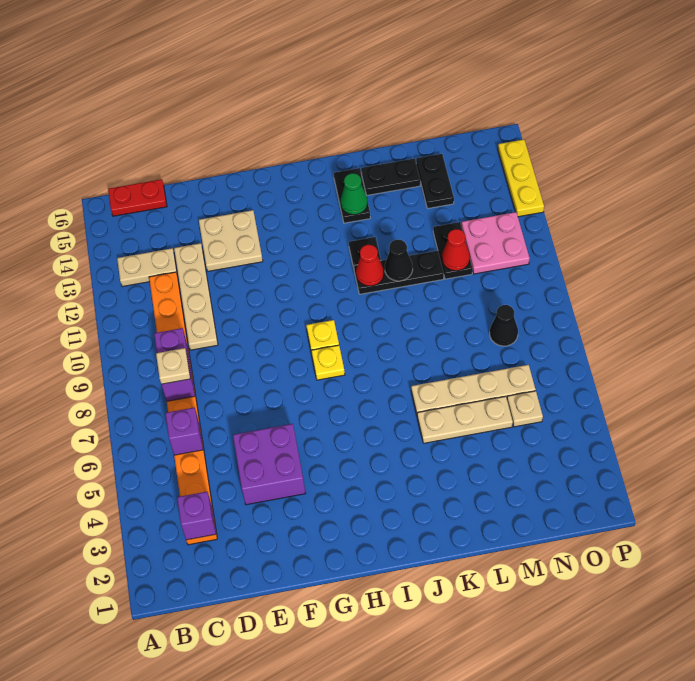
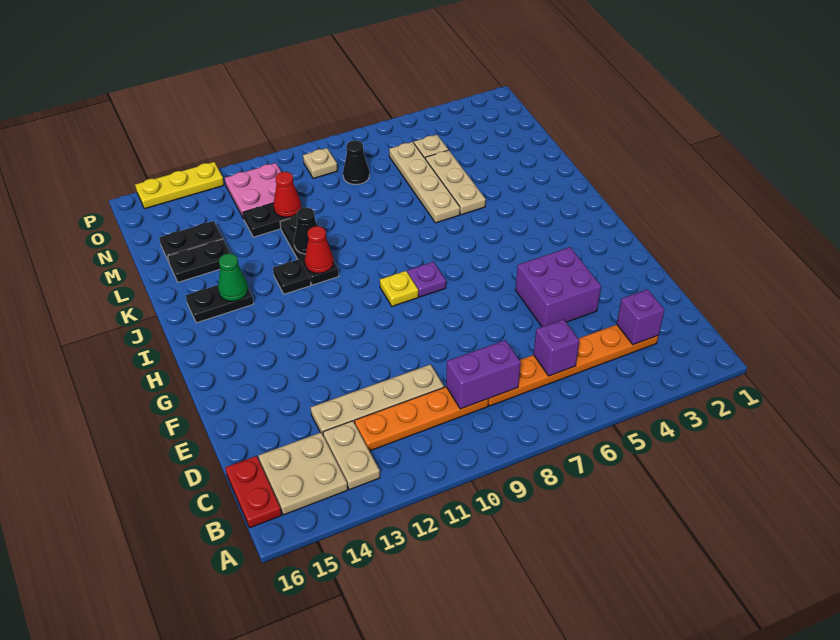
tan 1x1 plate [156,348,190,384] -> tan 1x1 plate moved to [303,148,337,179]
tan 2x2 plate [199,210,263,271] -> tan 2x2 plate moved to [258,433,348,515]
yellow 1x1 plate [311,345,345,380] -> purple 1x1 plate [408,262,446,297]
black 1x2 plate [361,159,420,196] -> black 1x2 plate turned to [168,239,230,282]

